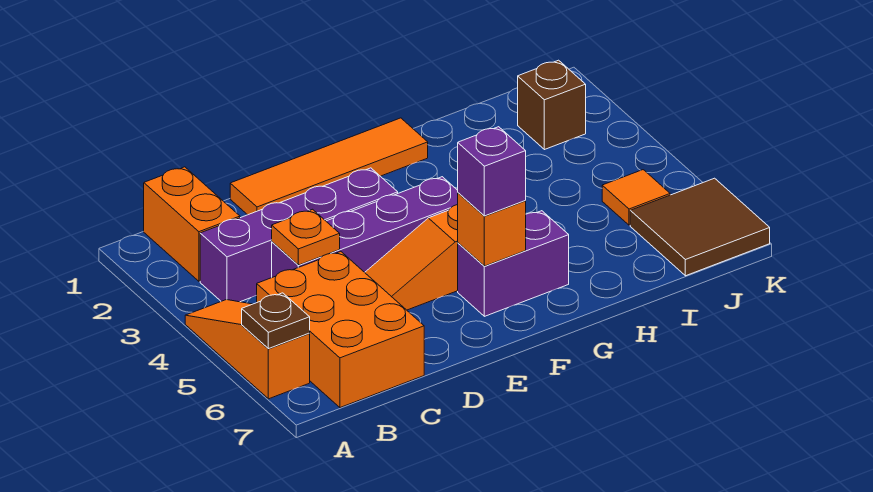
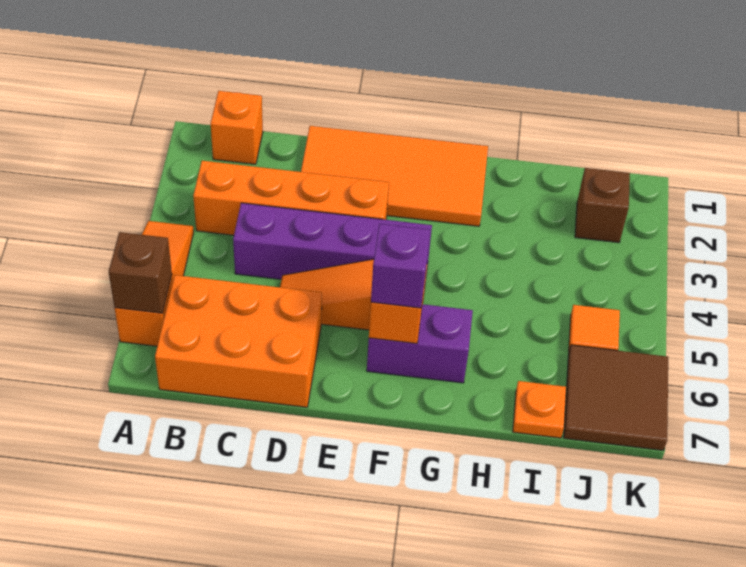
brown 1x1 plate [241,293,310,349] -> brown 1x1 brick [109,232,172,313]
orange 1x2 brick [144,167,240,281] -> orange 1x1 brick [211,91,263,164]
purple 1x4 brick [200,168,398,302] -> orange 1x4 brick [193,161,389,235]
orange 2x3 brick [257,251,424,408] -> orange 2x3 brick turned to [155,275,322,407]
orange 1x1 plate [272,209,340,265] -> orange 1x1 plate moved to [513,381,566,438]
orange 1x4 tile [230,118,428,215] -> orange 2x4 tile [301,126,488,226]

